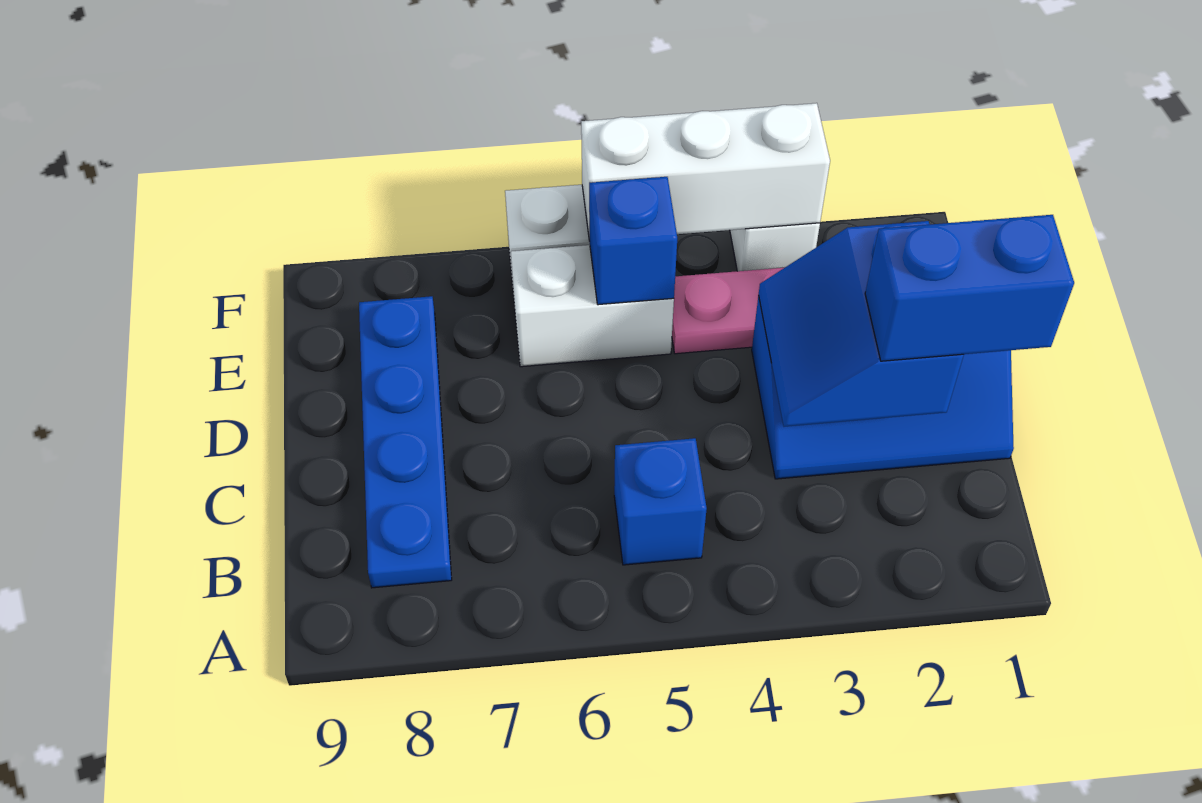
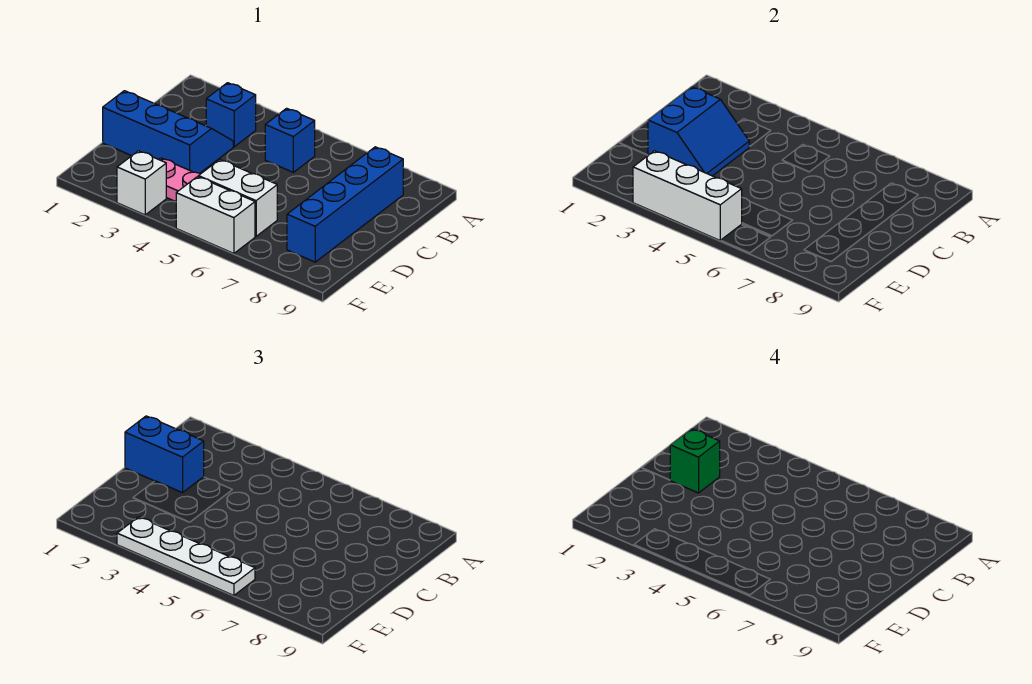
blue 1x4 plate [359,296,452,588] -> blue 1x4 brick [287,147,403,262]
none -> green 1x1 brick [670,429,720,493]
blue 1x1 brick [589,177,677,305] -> blue 1x1 brick moved to [206,83,256,147]
none -> white 1x4 plate [117,517,255,595]

